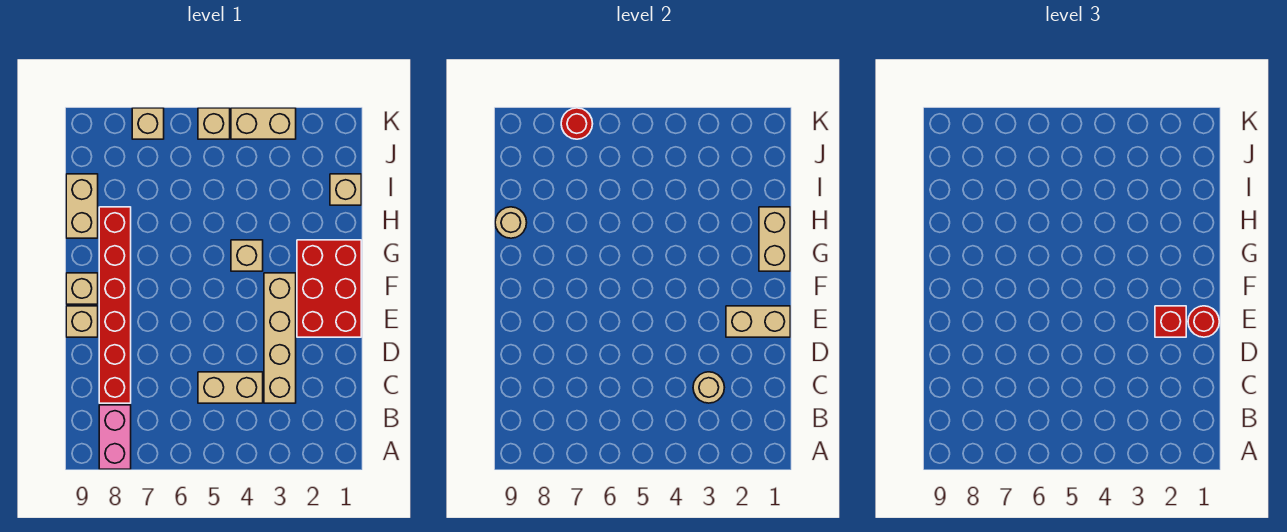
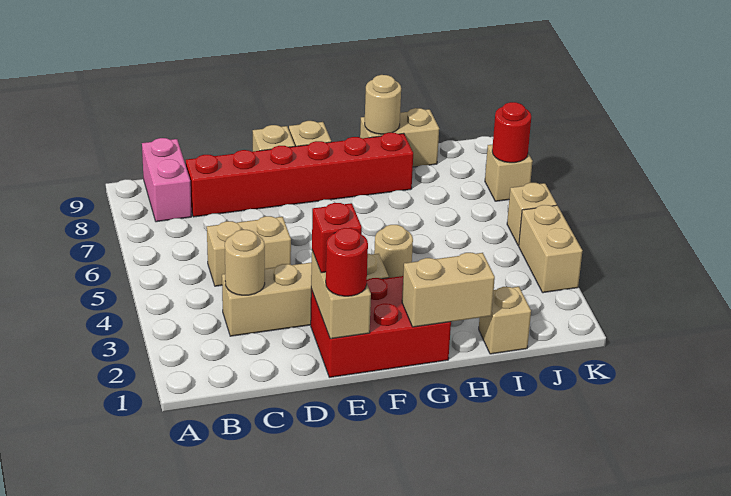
pink 1x2 brick [99,405,131,469] -> pink 1x2 brick turned to [142,138,191,222]
tan 1x2 brick [198,372,263,403] -> tan 1x2 brick turned to [207,216,291,286]
tan 1x1 brick [231,240,263,271] -> tan 1x1 round brick [374,225,413,278]

